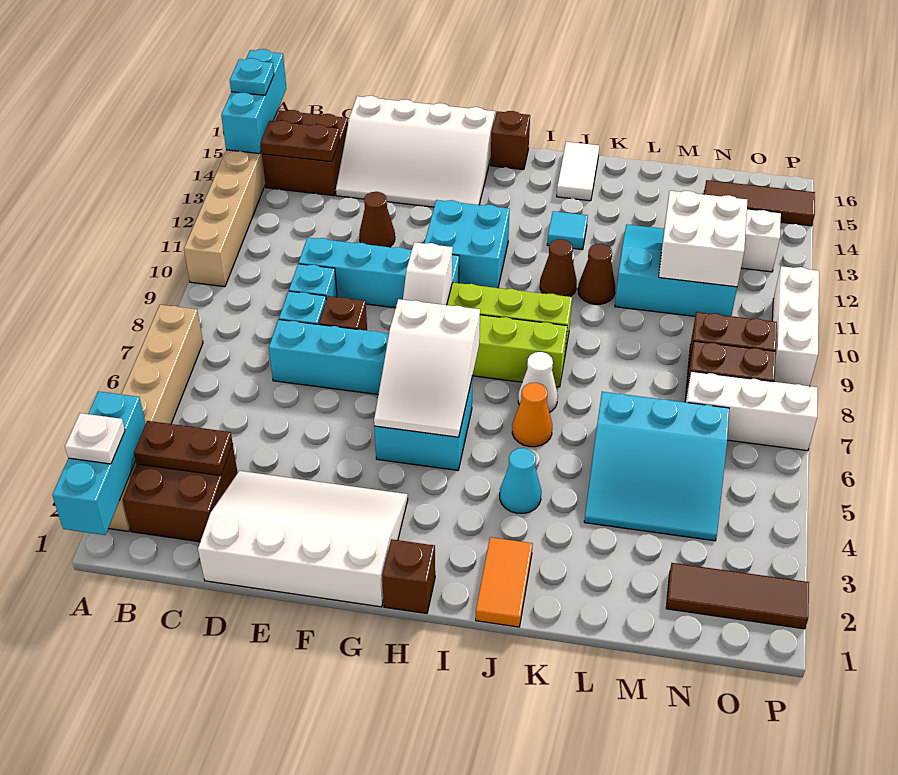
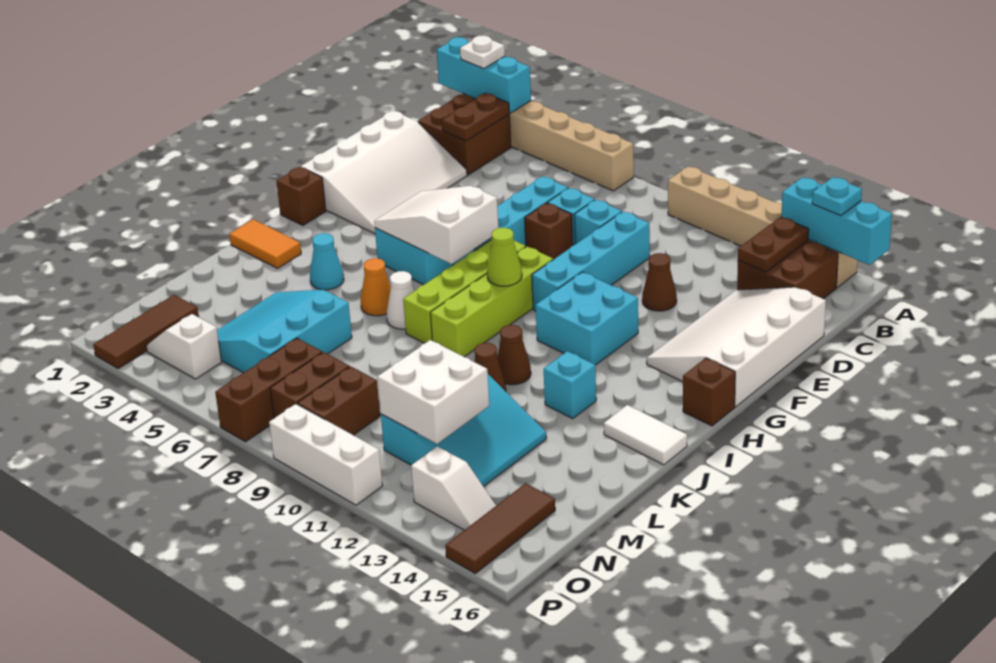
white 1x2 slope [403,242,453,305] -> white 1x2 slope moved to [146,314,222,379]
none -> lime 1x1 cone [487,228,522,286]
cyan 1x1 tile [547,211,588,250] -> cyan 1x1 brick [544,351,596,418]
white 1x3 brick [685,371,818,451] -> brown 1x3 brick [215,338,322,442]

